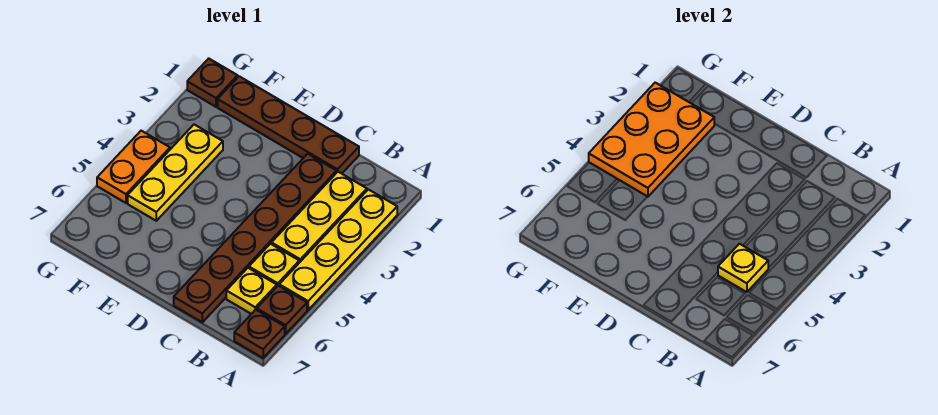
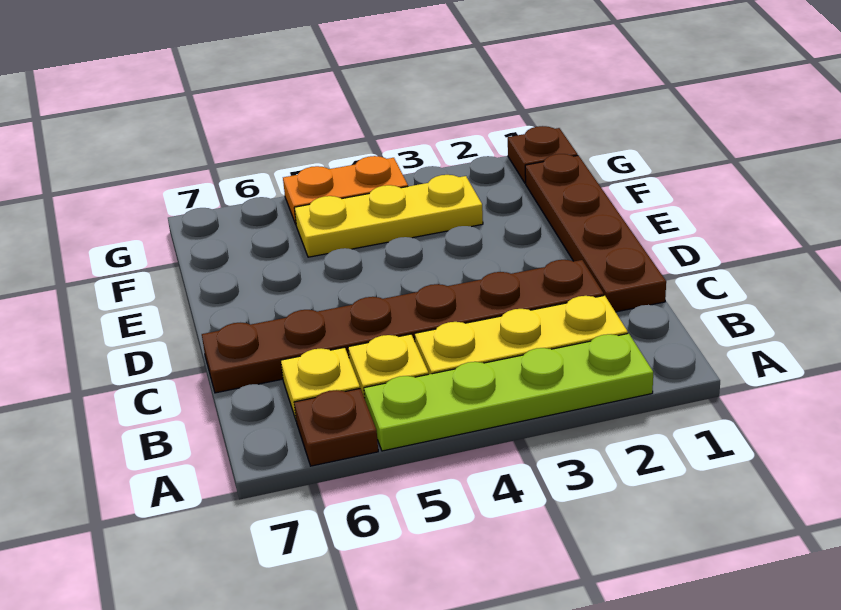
yellow 1x4 plate [279,189,397,310] -> lime 1x4 plate [364,333,653,451]
brown 1x1 plate [234,310,285,358] -> none
yellow 1x1 plate [718,244,768,292] -> none
orange 2x3 plate [589,83,714,197] -> none

